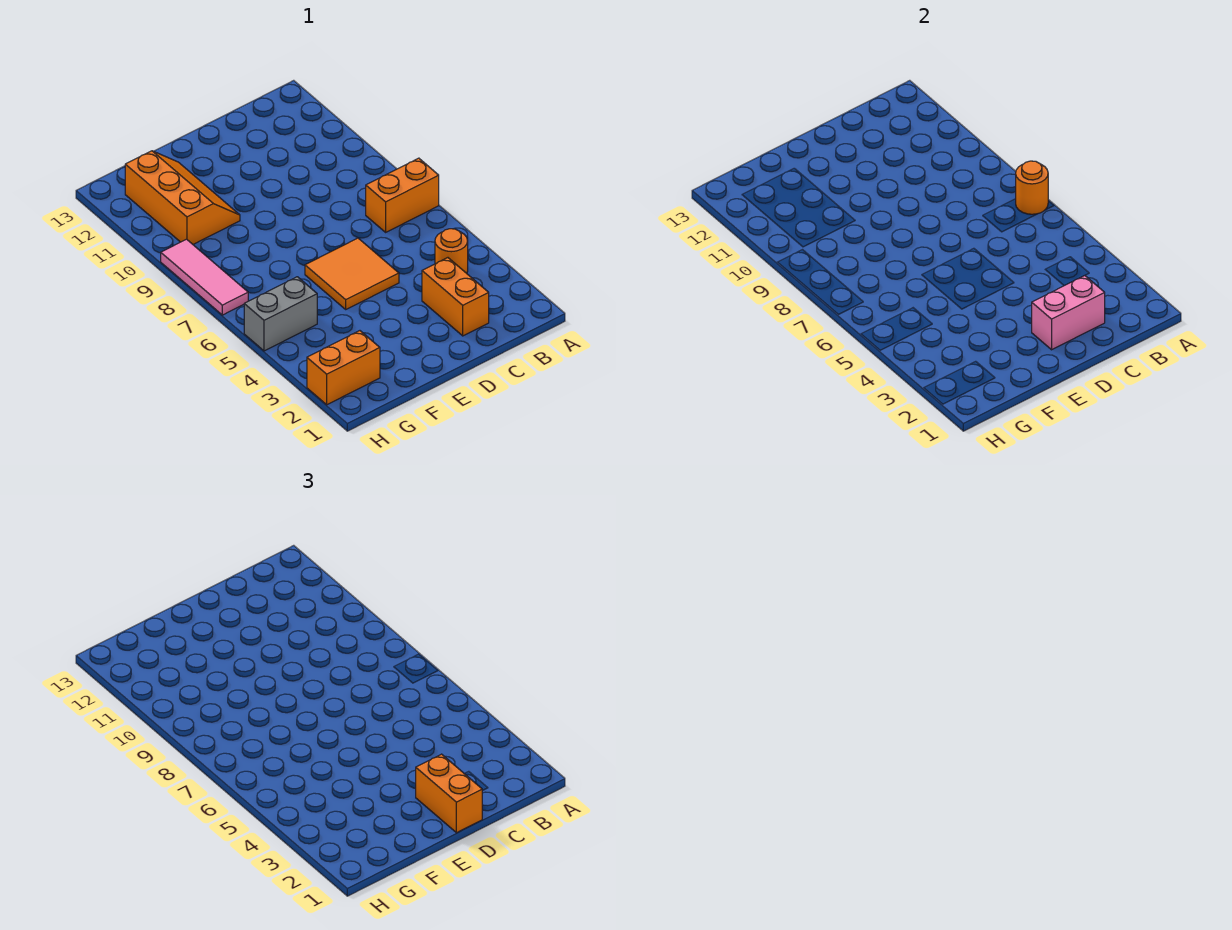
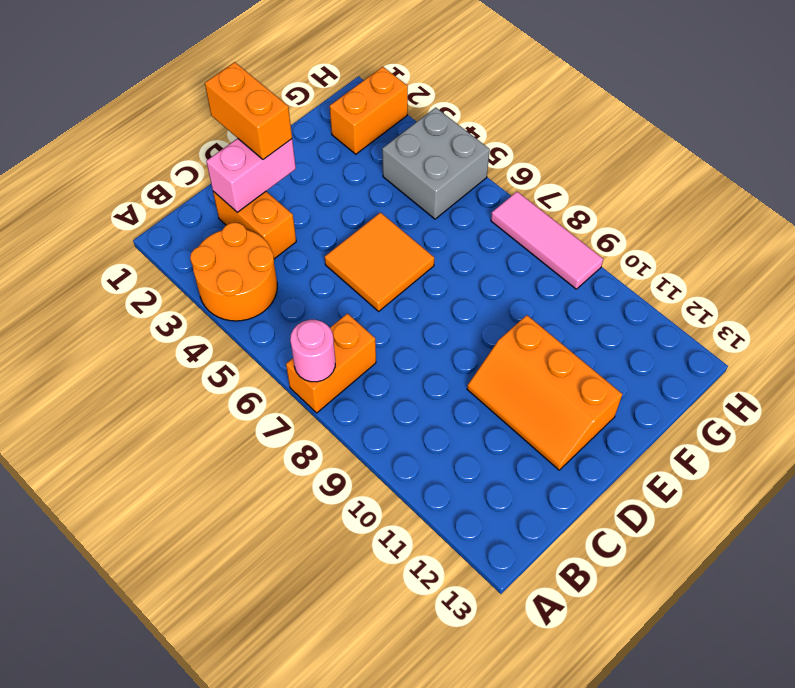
orange 1x1 round brick [1016,161,1048,214] -> pink 1x1 round brick [290,320,335,382]
orange 1x1 round brick [435,229,468,273] -> orange 2x2 round brick [190,223,277,321]
orange 2x3 slope [125,151,240,244] -> orange 2x3 slope moved to [467,315,622,470]
grey 1x2 brick [244,277,317,351] -> grey 2x2 brick [382,108,490,219]

